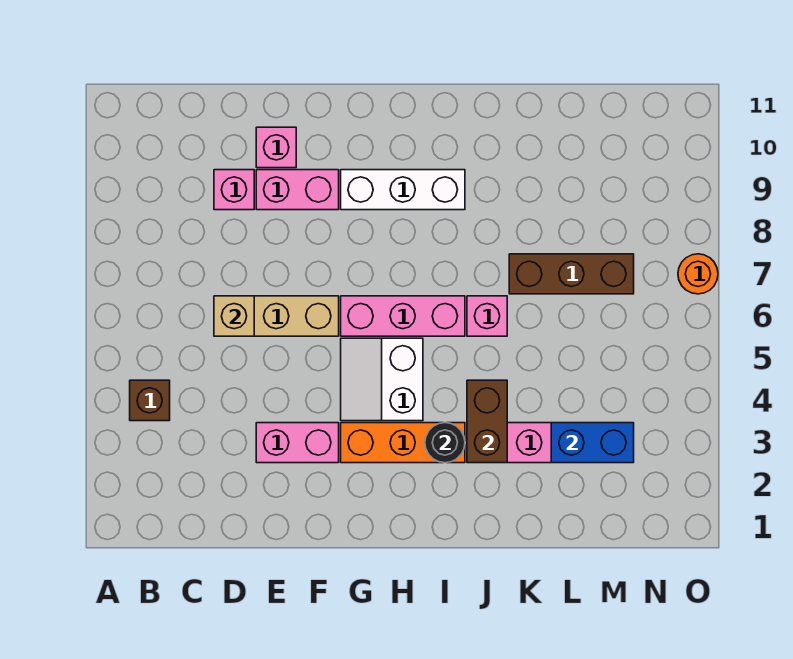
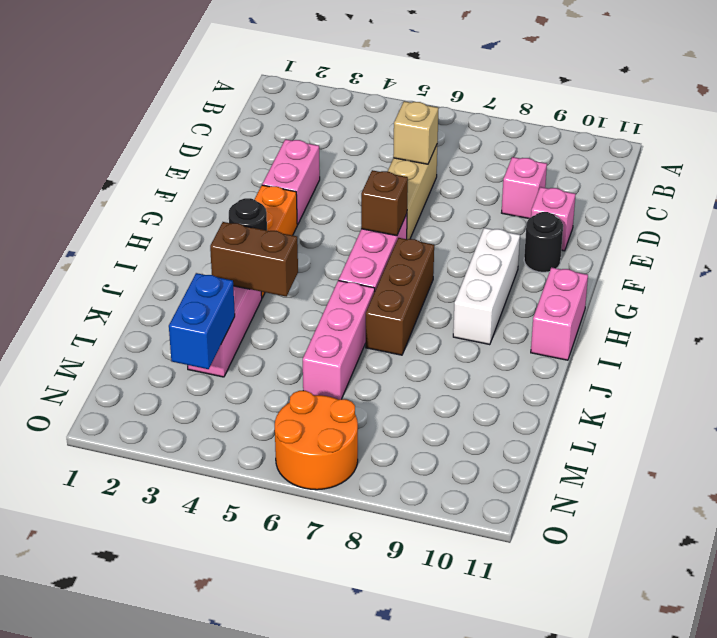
brown 1x1 brick [130,380,170,421] -> brown 1x1 brick moved to [361,170,408,236]
pink 1x2 brick [256,170,339,210] -> pink 1x2 brick moved to [531,267,588,360]
none -> black 1x1 round brick [524,212,563,272]
white 2x2 slope [341,338,423,421] -> none
pink 1x1 brick [467,296,507,336] -> pink 1x3 brick [303,280,375,400]
brown 1x3 brick [509,254,634,294] -> brown 1x3 brick moved to [366,238,434,355]
orange 1x1 round brick [678,254,718,294] -> orange 2x2 round brick [275,391,358,490]

